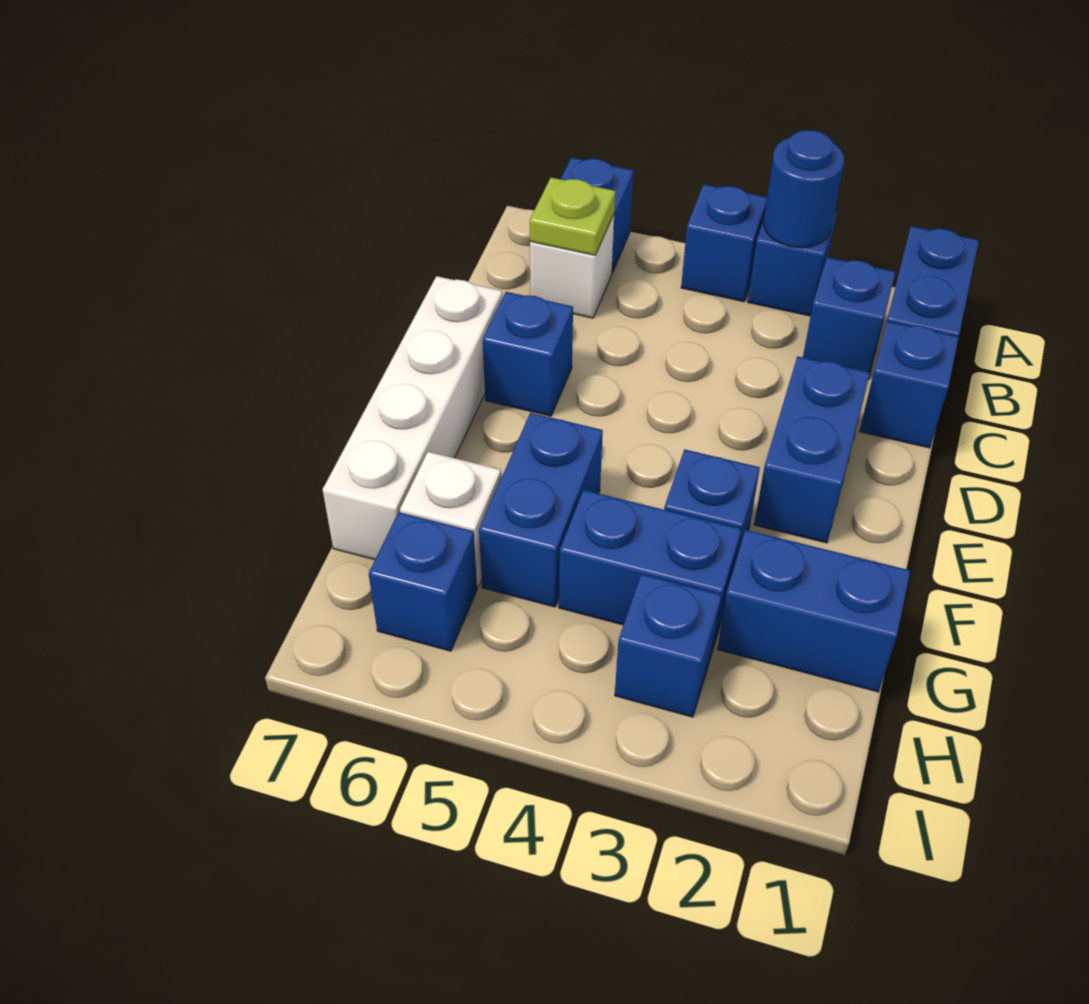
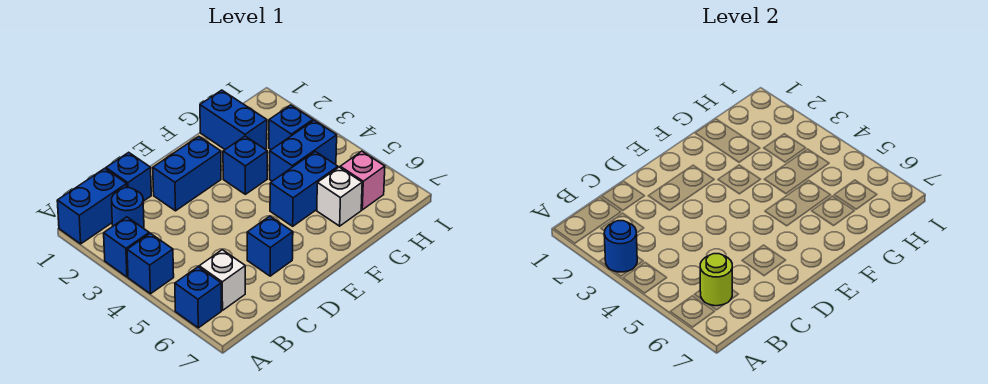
blue 1x1 brick [803,257,895,380] -> blue 1x1 round brick [112,188,144,228]
lime 1x1 plate [530,178,616,255] -> lime 1x1 round brick [700,254,732,306]
white 1x4 brick [323,276,503,560] -> none
blue 1x2 brick [559,490,741,648] -> blue 1x2 brick turned to [270,120,337,181]
blue 1x1 brick [369,512,477,651] -> pink 1x1 brick [340,151,385,210]

